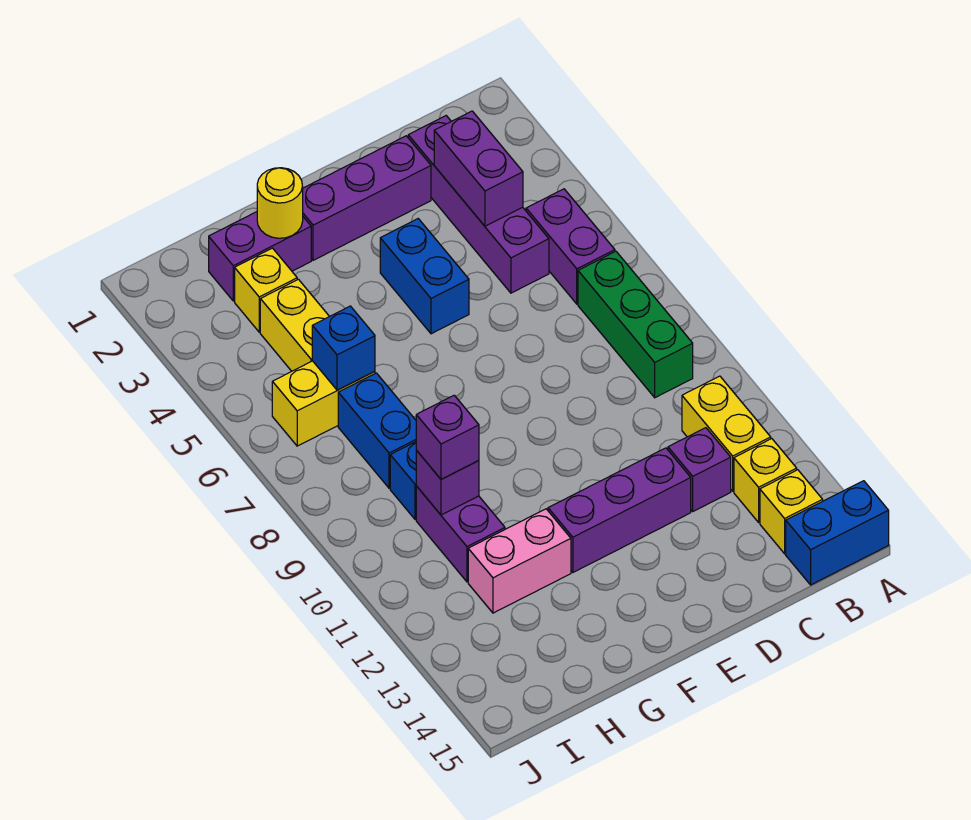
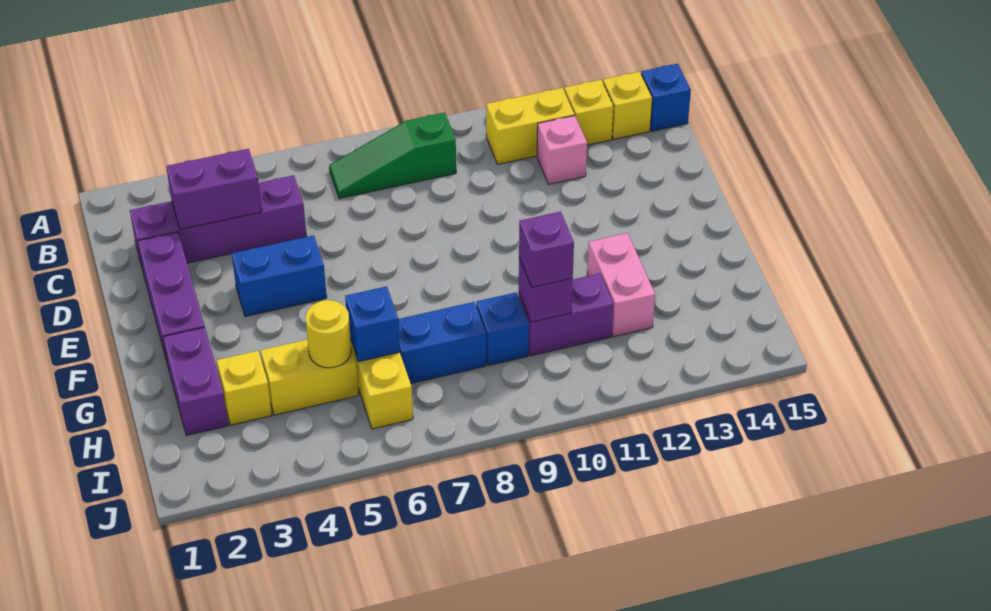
blue 1x2 brick [786,481,889,585] -> blue 1x1 brick [641,64,691,131]
purple 1x2 brick [526,189,615,304] -> none
green 1x3 brick [578,251,693,398] -> green 1x3 slope [329,113,456,199]
purple 1x1 brick [668,428,731,511] -> pink 1x1 brick [537,116,587,184]
purple 1x3 brick [548,448,691,572] -> none
yellow 1x1 round brick [257,168,303,238] -> yellow 1x1 round brick moved to [305,300,351,368]

